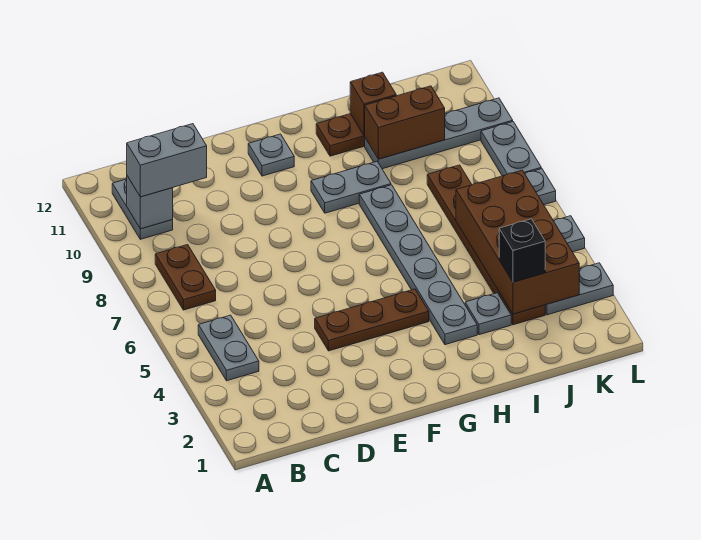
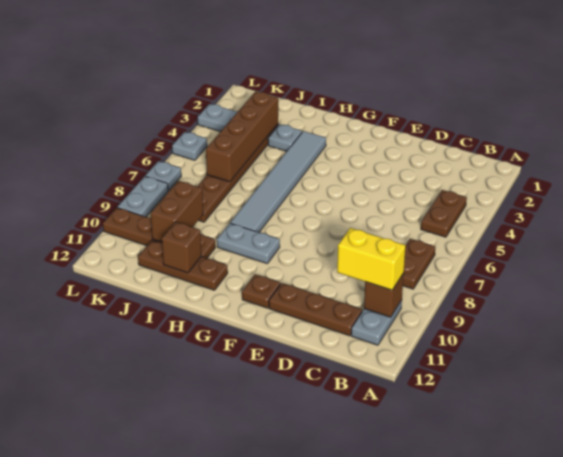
grey 1x2 plate [198,315,259,381] -> brown 1x2 plate [421,190,467,237]
grey 1x1 brick [126,176,173,229] -> brown 1x1 brick [364,273,404,317]
grey 1x2 brick [127,124,207,197] -> yellow 1x2 brick [337,228,405,290]
brown 1x3 plate [315,289,429,351] -> brown 1x3 plate moved to [269,283,362,336]
grey 1x1 plate [248,134,294,176] -> brown 1x1 plate [242,274,280,308]
grey 1x6 plate [359,185,477,345] -> grey 1x6 tile [230,131,326,232]
grey 1x4 plate [365,98,513,169] -> brown 1x4 plate [103,208,215,258]
brown 1x2 brick [365,86,445,159] -> brown 1x2 brick turned to [151,181,203,242]
brown 2x4 brick [456,170,579,314] -> brown 1x4 brick [206,91,278,182]
black 1x1 brick [499,219,545,282] -> none

